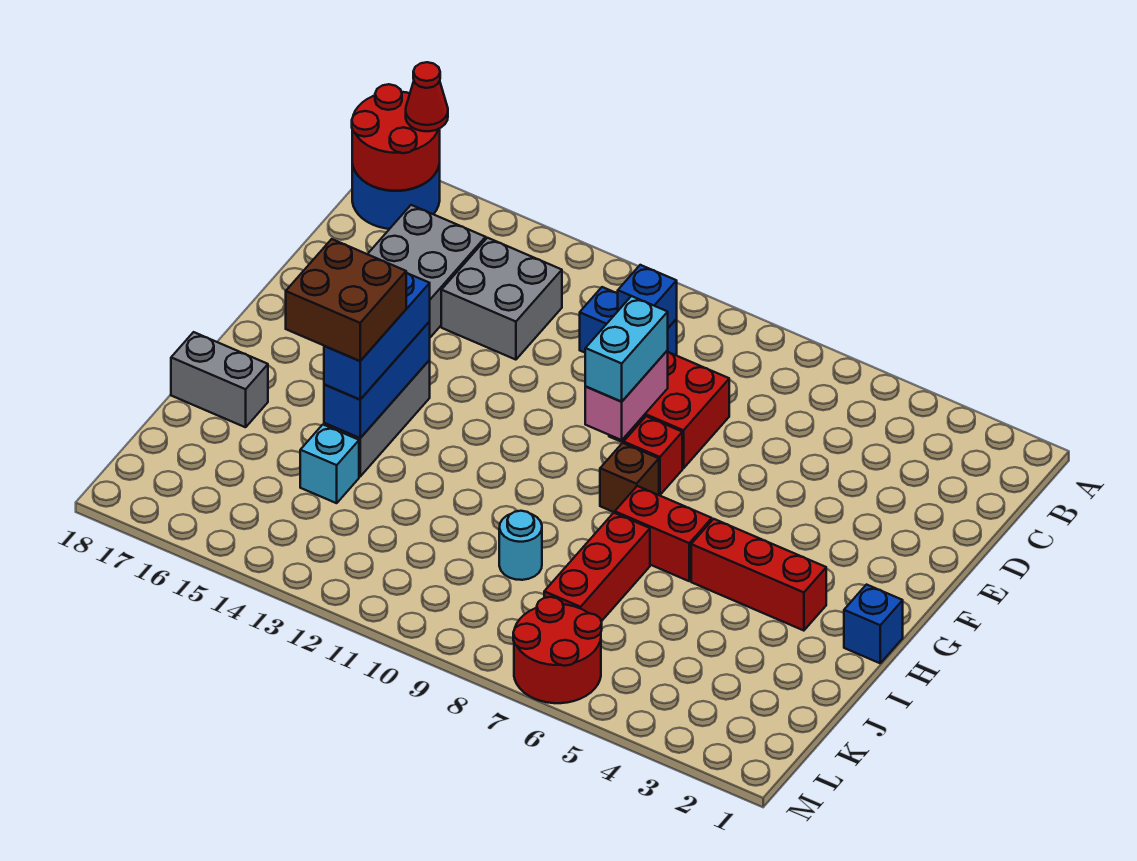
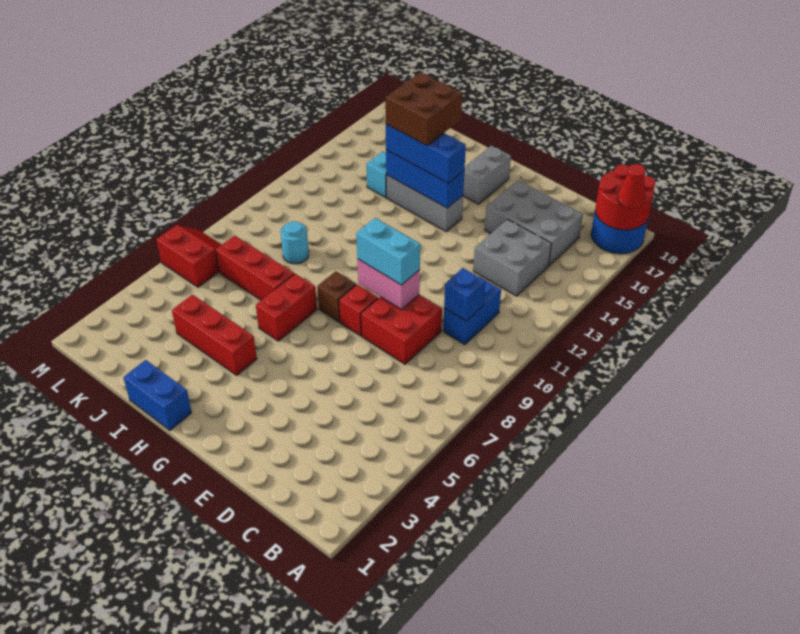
blue 1x1 brick [844,585,903,663] -> blue 1x2 brick [123,360,192,430]
red 1x3 brick [691,519,826,631] -> red 1x3 brick turned to [172,295,257,375]
grey 1x2 brick [171,332,268,427] -> grey 1x2 brick moved to [463,146,511,204]
red 2x2 round brick [513,597,602,703] -> red 2x2 slope [156,225,222,287]

